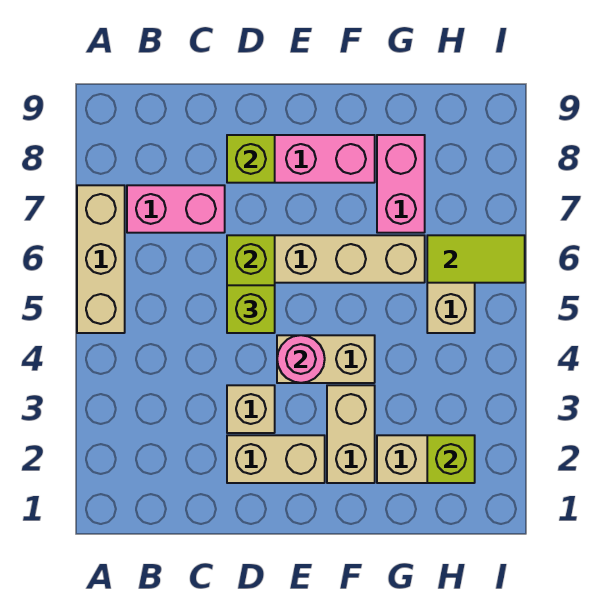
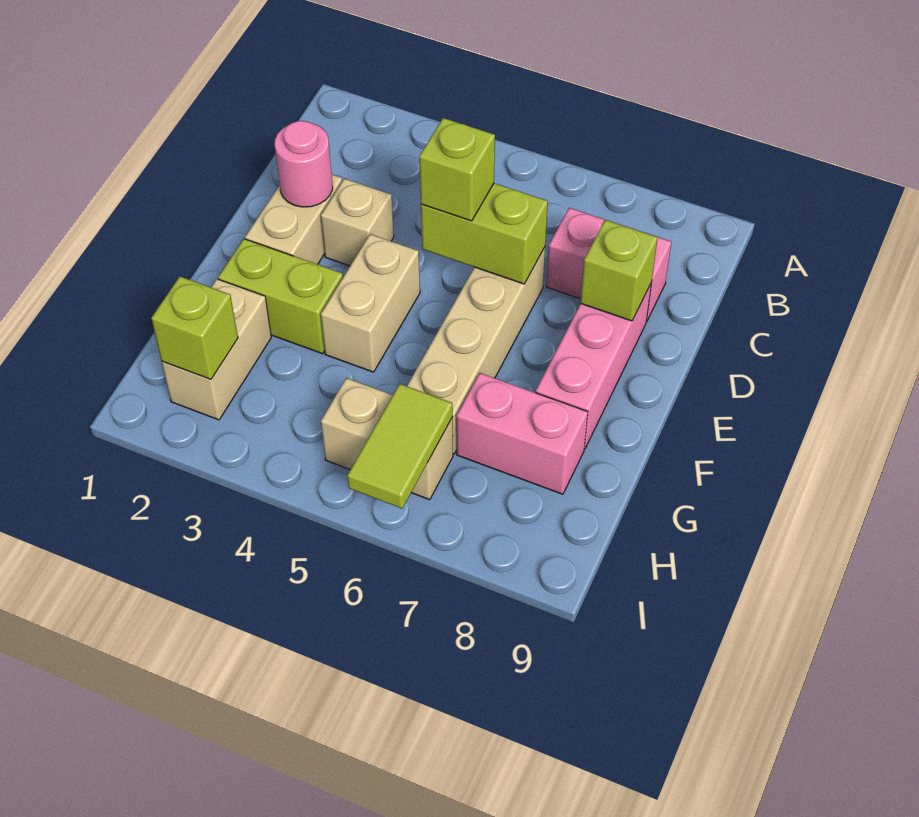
tan 1x3 brick [77,185,125,333] -> none
pink 1x2 brick [127,185,225,233] -> pink 1x2 brick turned to [546,208,671,321]
pink 1x1 round brick [277,335,325,383] -> pink 1x1 round brick moved to [275,121,333,207]
tan 1x2 brick [327,385,375,483] -> lime 1x2 brick [218,239,343,354]

